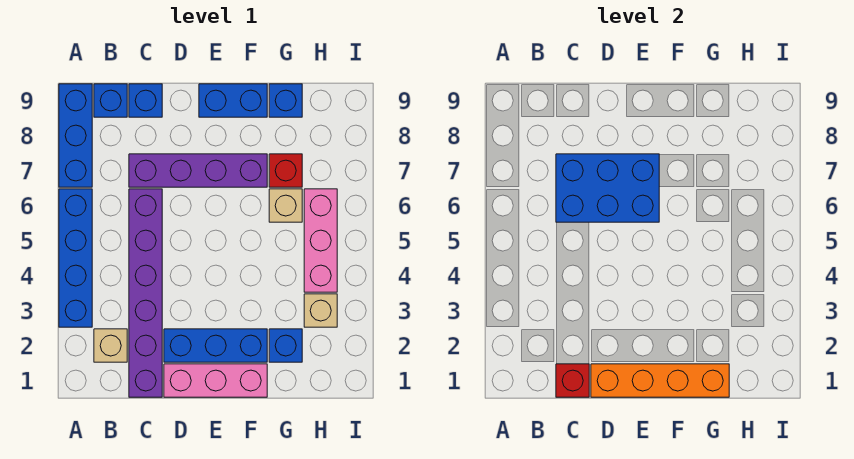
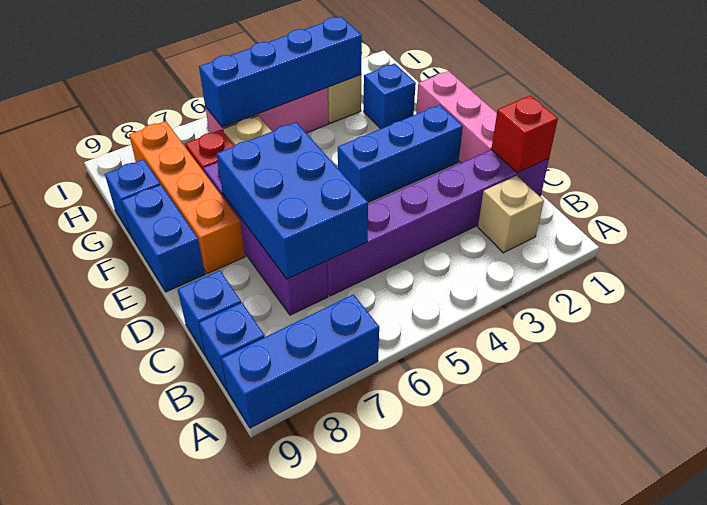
blue 1x4 brick [59,189,92,327] -> blue 1x4 brick moved to [199,16,362,127]
orange 1x4 brick [591,364,729,397] -> orange 1x4 brick moved to [129,121,245,274]
blue 1x3 brick [164,329,267,362] -> blue 1x3 brick turned to [338,105,463,202]

